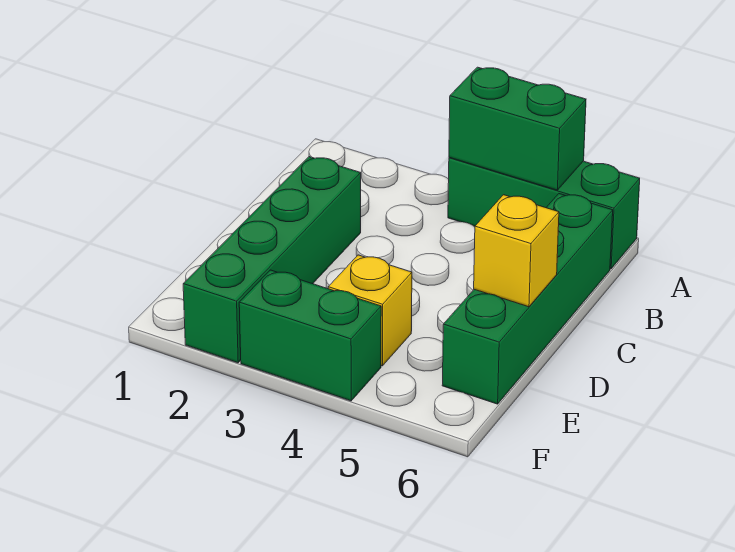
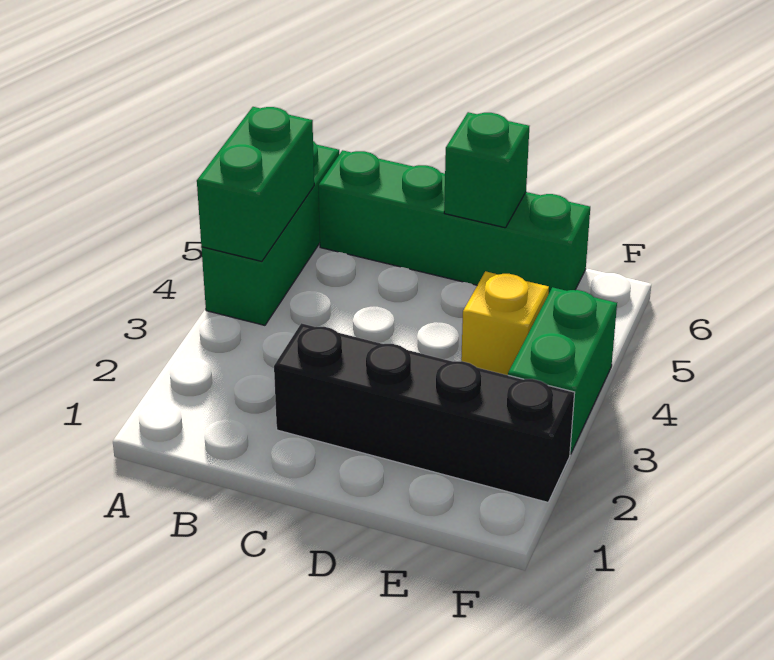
green 1x4 brick [183,157,361,363] -> black 1x4 brick [274,323,575,502]
yellow 1x1 brick [474,195,559,307] -> green 1x1 brick [444,112,529,228]

